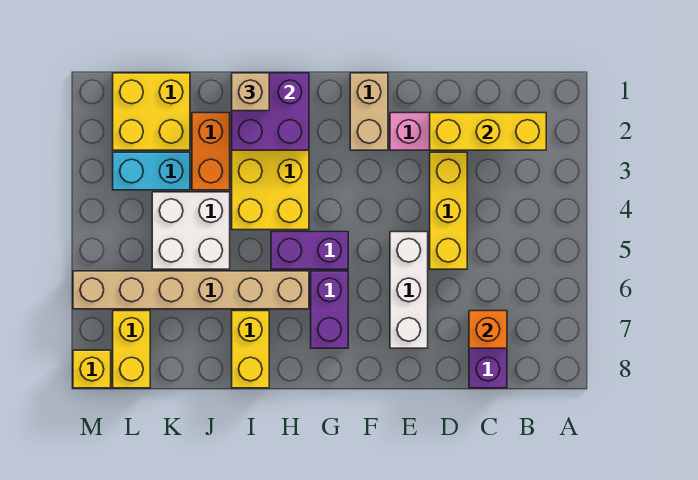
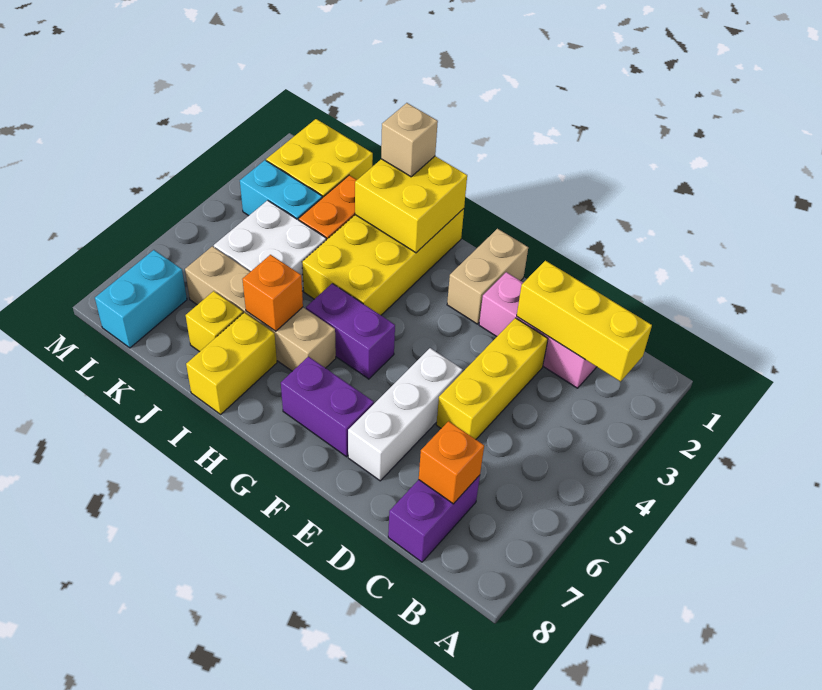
purple 1x2 brick [311,271,348,348] -> purple 1x2 brick turned to [281,356,374,457]
purple 2x2 brick [232,73,309,150] -> yellow 2x2 brick [355,156,467,253]
tan 1x6 brick [73,271,309,309] -> tan 1x4 brick [185,246,336,371]
none -> orange 1x1 brick [242,255,303,331]
yellow 1x2 brick [113,311,150,388] -> cyan 1x2 brick [95,250,187,348]
yellow 1x1 brick [73,350,111,388] -> yellow 1x1 brick moved to [186,291,243,352]

